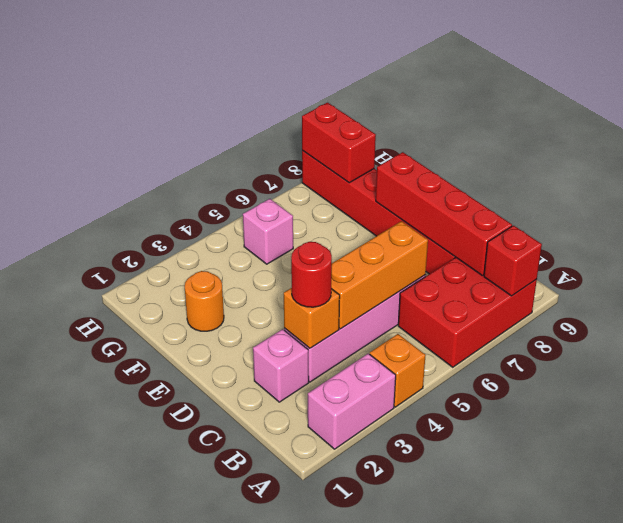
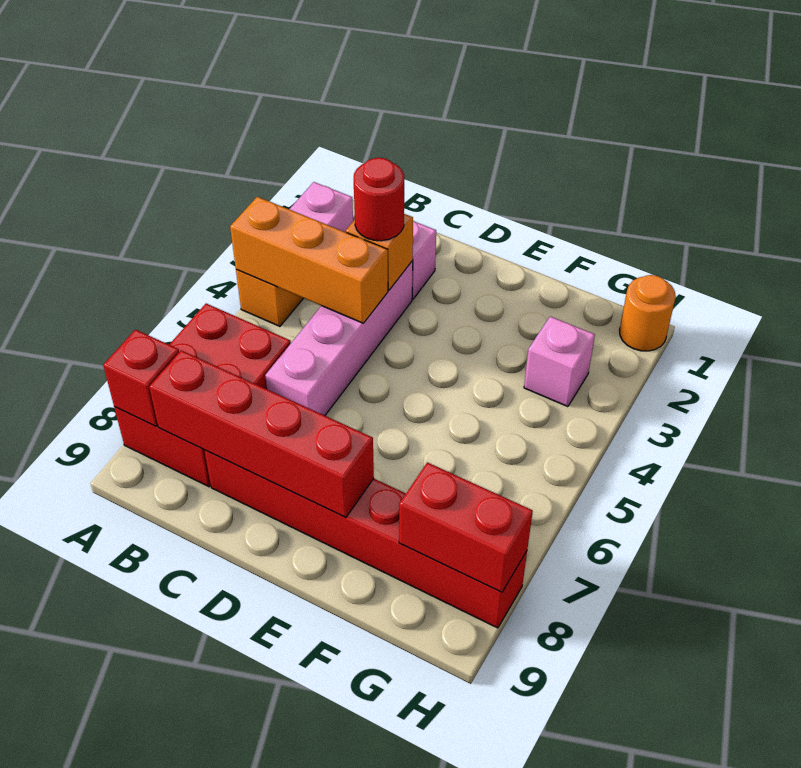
orange 1x3 brick [331,221,428,329] -> orange 1x3 brick turned to [230,197,388,323]
orange 1x1 round brick [185,271,224,331] -> orange 1x1 round brick moved to [620,275,676,351]
pink 1x1 brick [243,199,293,264] -> pink 1x1 brick moved to [524,316,595,407]

